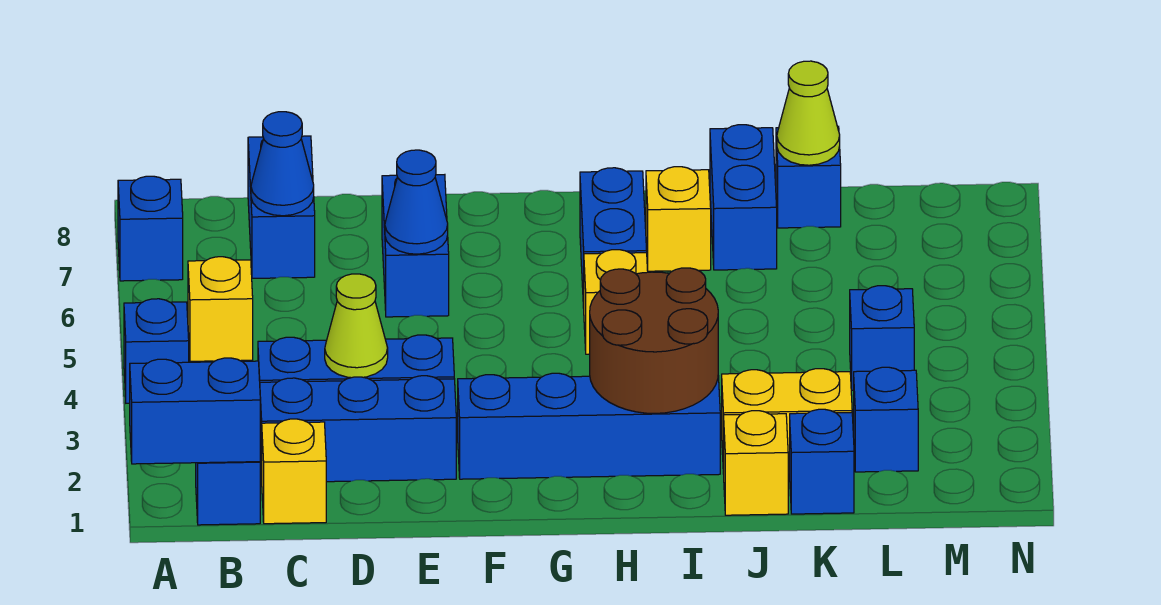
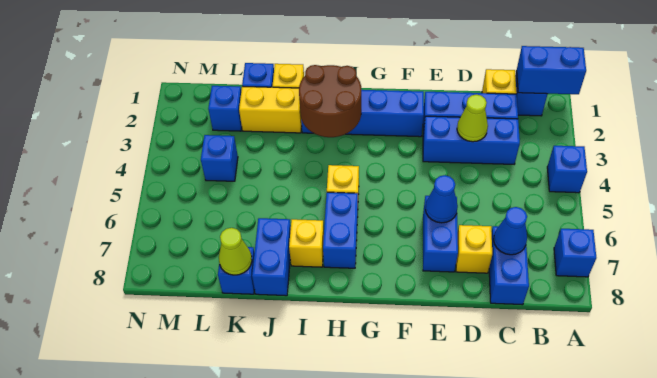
yellow 1x1 brick [188,257,253,361] -> yellow 1x1 brick moved to [456,225,492,273]

